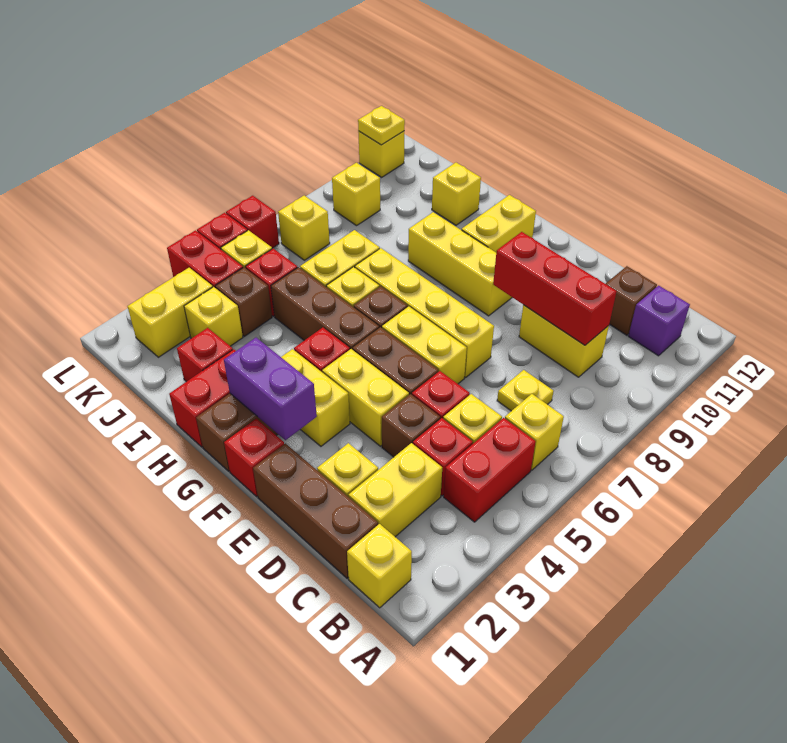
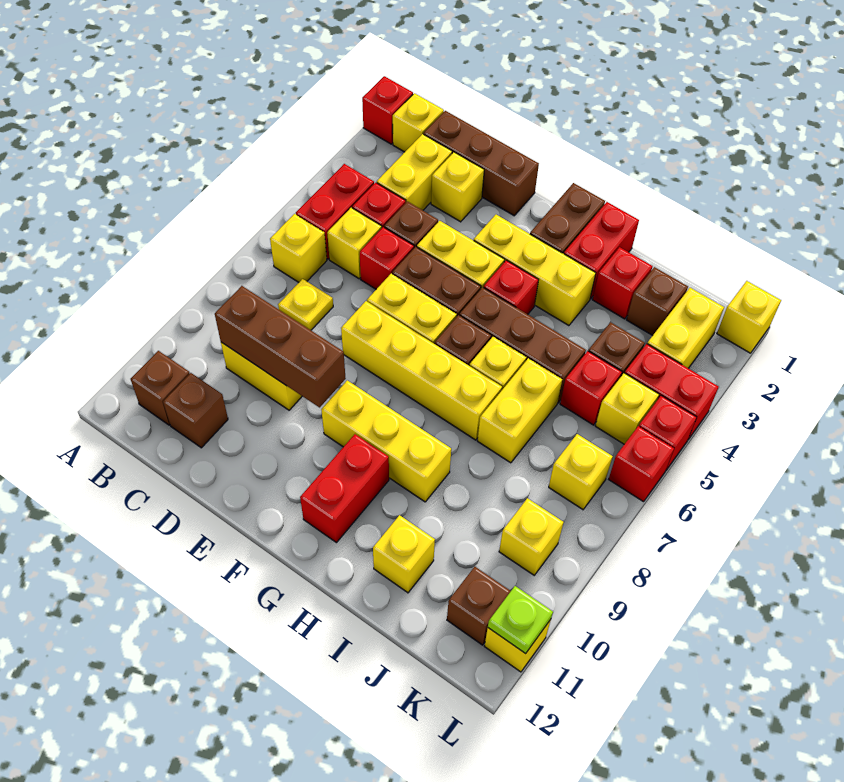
purple 1x1 brick [629,286,690,356] -> brown 1x1 brick [131,351,190,425]
red 1x3 brick [493,232,617,345] -> brown 1x3 brick [215,286,346,407]
red 1x1 brick [224,419,284,496] -> red 1x1 brick moved to [362,76,413,144]
purple 1x2 brick [224,338,317,440] -> none
yellow 1x2 brick [281,349,350,446] -> yellow 1x3 brick [474,215,596,326]
yellow 1x2 brick [462,195,536,252] -> red 1x2 brick [300,434,389,543]
none -> brown 1x1 brick [627,267,688,336]
yellow 1x1 brick [184,287,243,346] -> yellow 1x1 brick moved to [717,281,781,353]
none -> brown 1x1 brick [447,567,511,645]
yellow 1x1 plate [358,106,405,145] -> lime 1x1 plate [488,586,553,654]

